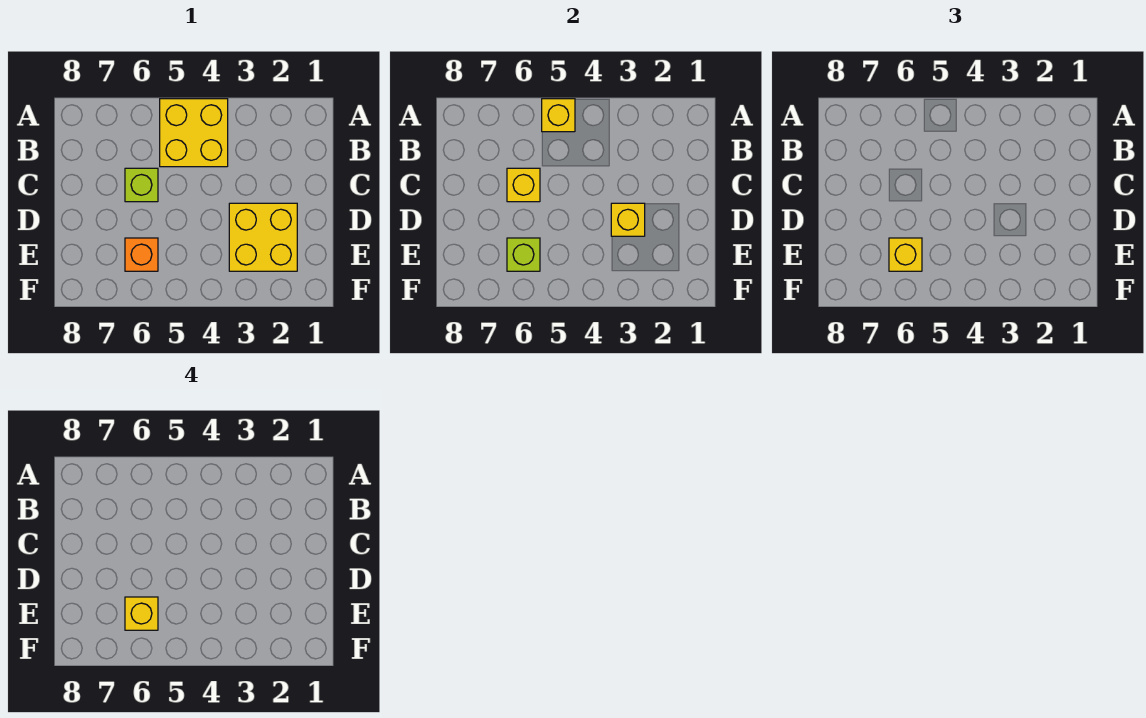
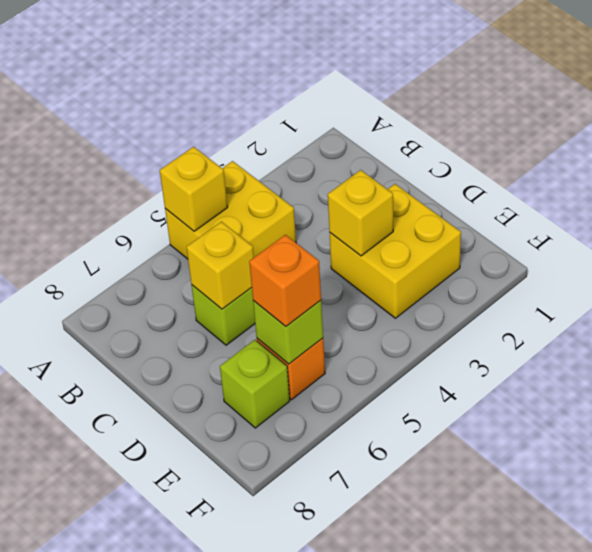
yellow 1x1 brick [889,238,922,271] -> orange 1x1 brick [249,235,321,326]
yellow 1x1 brick [125,597,158,630] -> none
none -> lime 1x1 brick [220,340,290,428]

